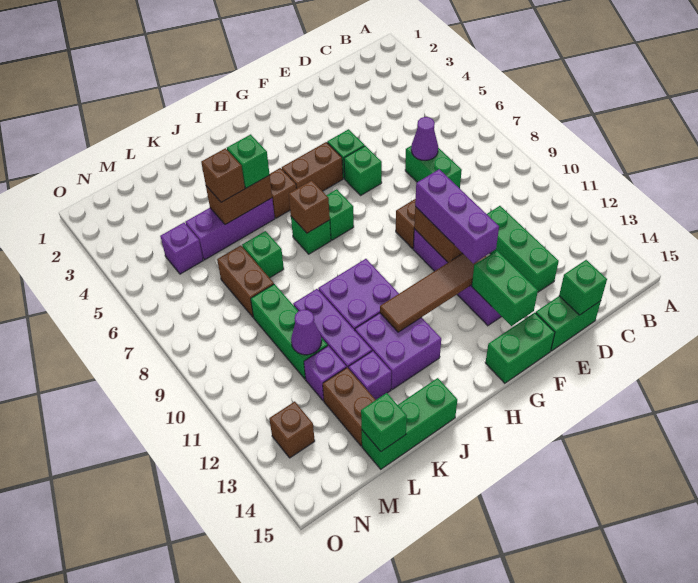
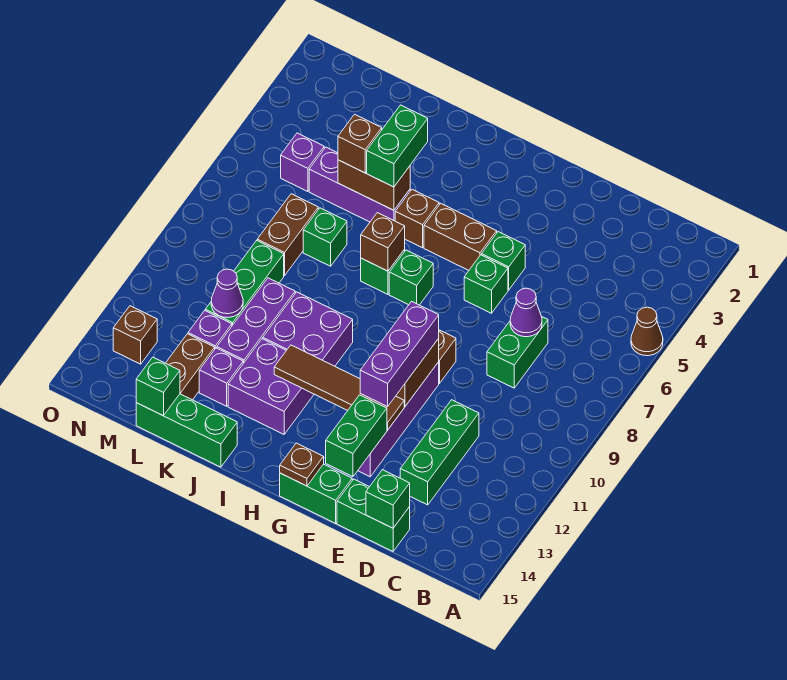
none -> brown 1x1 cone [631,307,663,356]
none -> brown 1x1 plate [280,443,324,486]
green 1x1 brick [227,134,270,188] -> green 1x2 brick [367,105,428,187]

